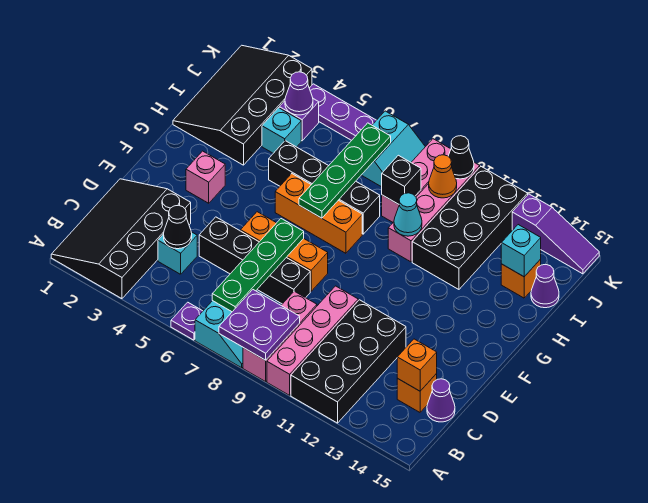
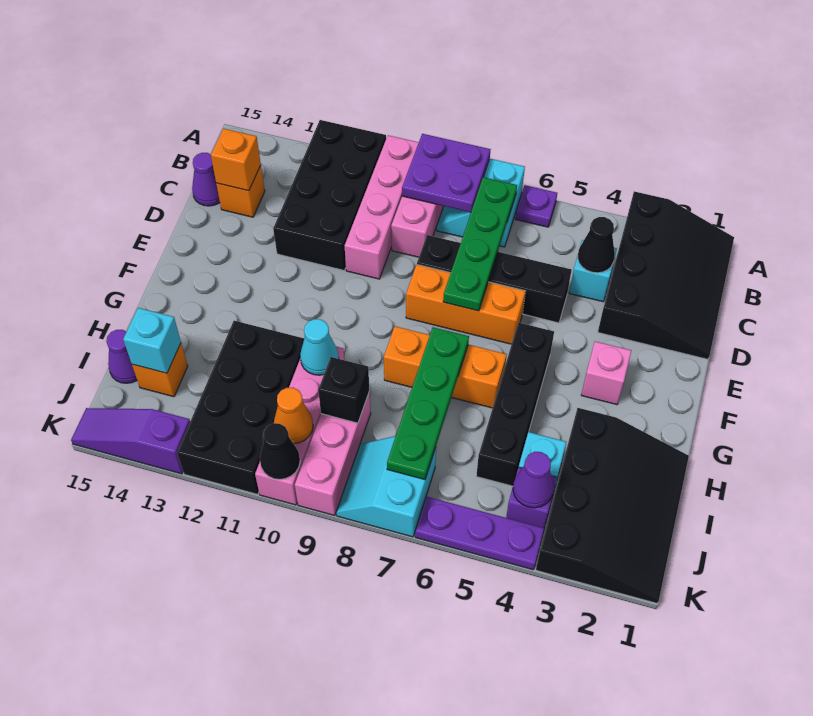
black 1x4 brick [269,141,380,234] -> black 1x4 brick turned to [476,323,554,486]

